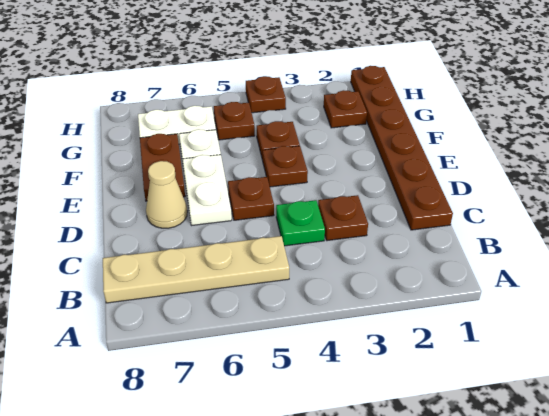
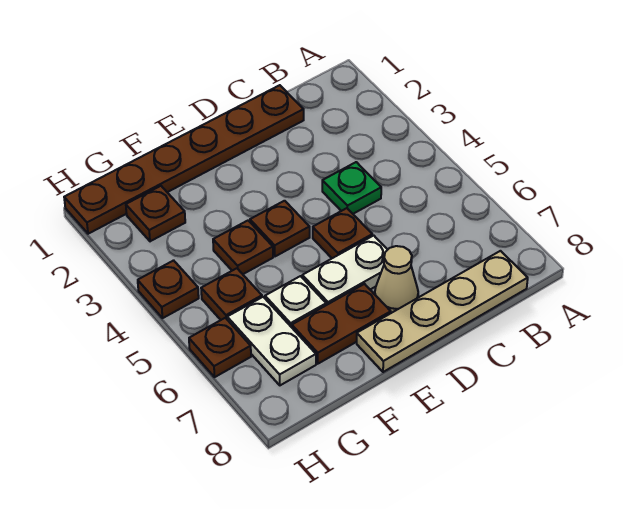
tan 1x4 plate [103,236,289,303] -> tan 1x4 plate turned to [357,251,528,372]
brown 1x1 plate [318,195,368,241] -> brown 1x1 plate moved to [189,318,251,377]

